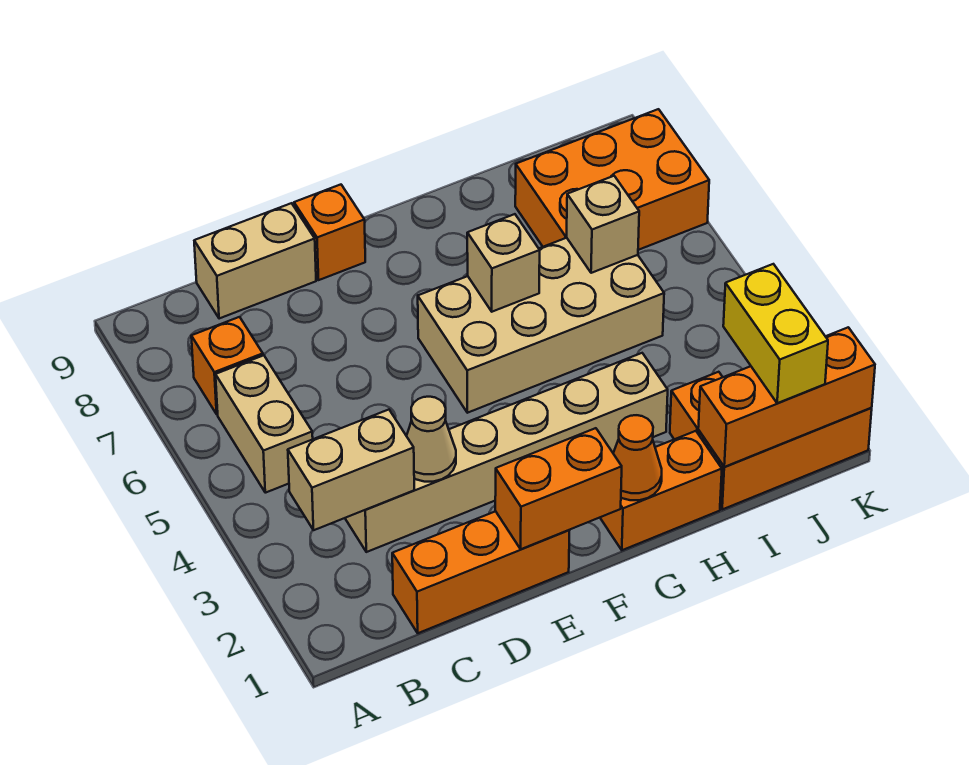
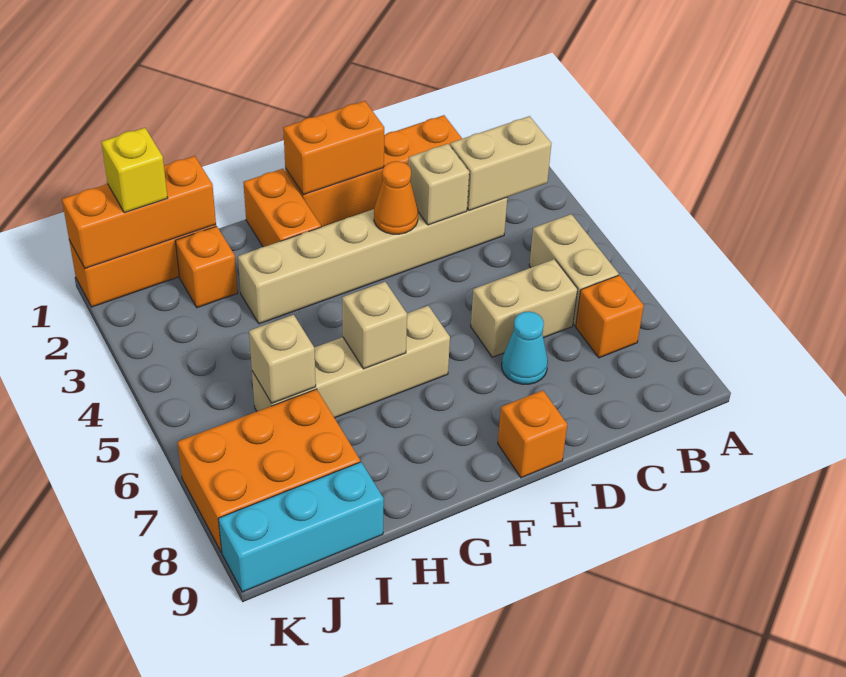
orange 1x3 brick [392,511,570,633] -> orange 1x4 brick [285,115,462,227]
tan 1x2 brick [194,203,316,319] -> tan 1x2 brick moved to [471,259,577,357]
tan 1x1 cone [407,397,456,482] -> tan 1x1 brick [408,144,469,225]
none -> cyan 1x1 cone [502,312,548,384]
tan 2x4 brick [418,238,664,413] -> tan 1x4 brick [252,306,450,418]
orange 1x2 brick [600,431,722,550] -> orange 1x2 brick turned to [243,169,321,247]
orange 1x1 cone [613,415,662,500] -> orange 1x1 cone moved to [374,161,418,234]
none -> cyan 1x3 brick [218,462,384,592]
yellow 1x2 brick [723,264,828,403] -> yellow 1x1 brick [101,128,168,213]

